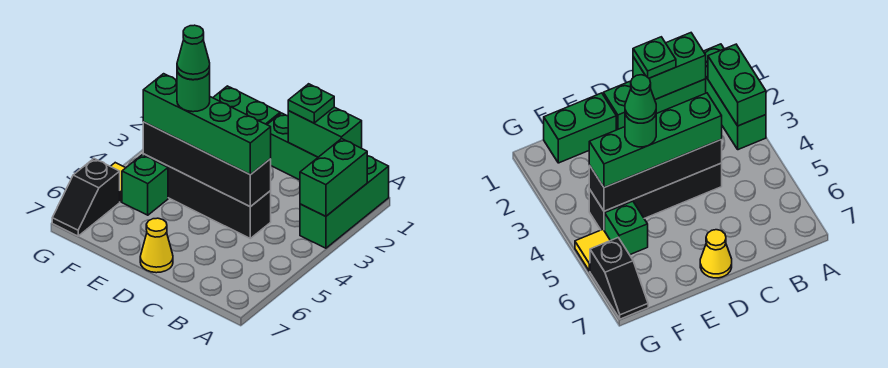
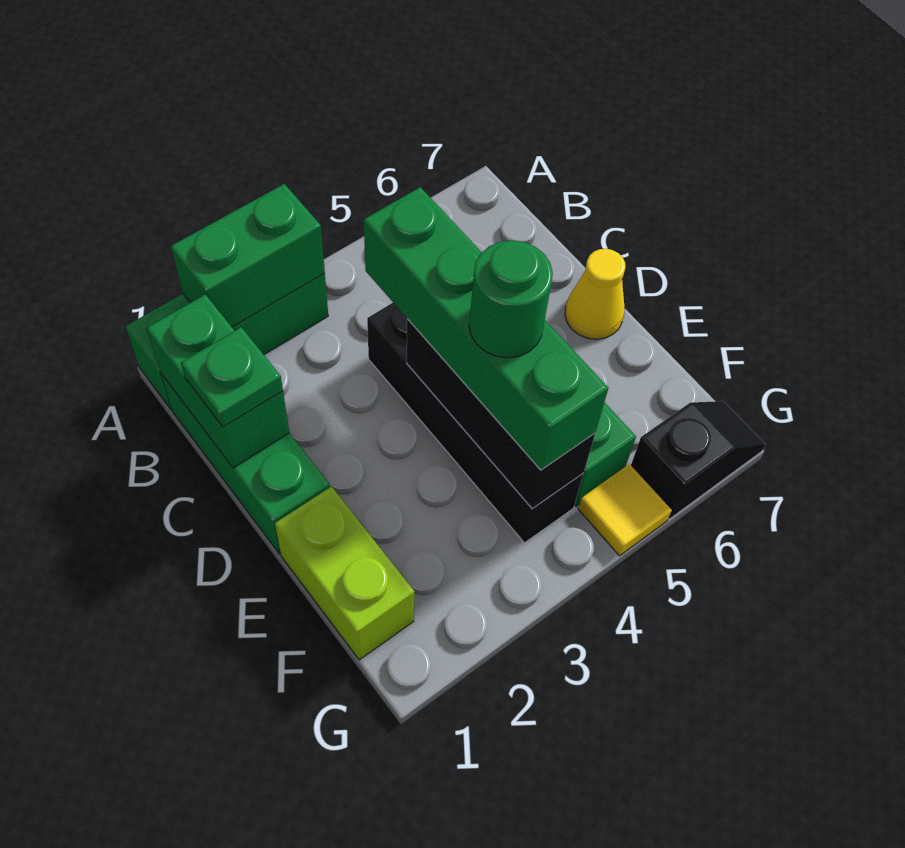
black 1x4 brick [143,122,271,207] -> black 1x3 brick [407,319,595,509]
green 1x2 brick [213,86,280,125] -> lime 1x2 brick [275,487,415,660]
green 1x1 cone [177,25,210,80] -> none

